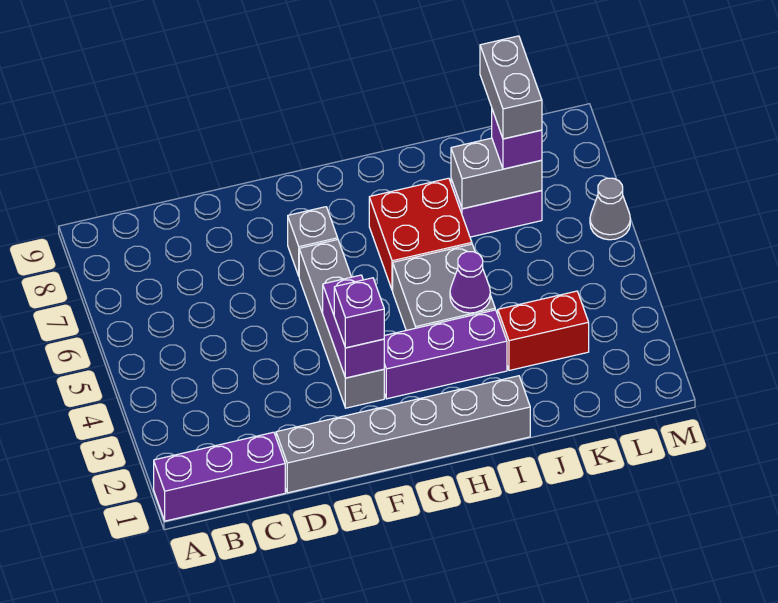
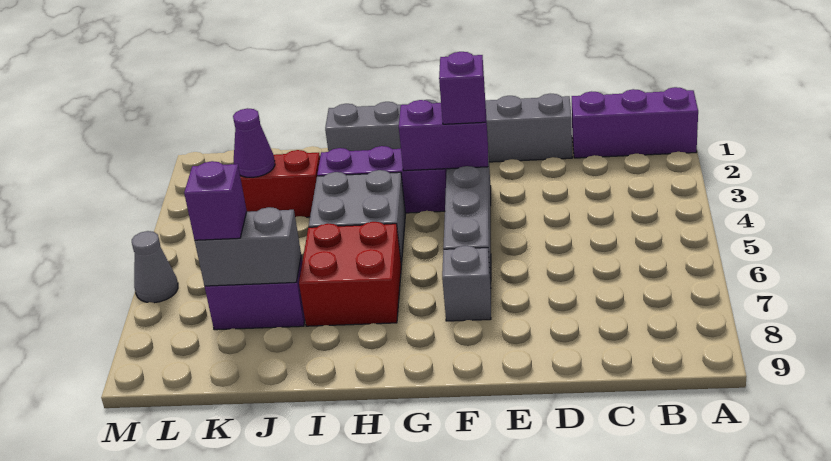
purple 1x2 brick [323,275,384,378] -> purple 1x2 brick turned to [399,100,488,171]
purple 1x1 cone [450,252,490,313] -> purple 1x1 cone moved to [233,108,275,177]
grey 1x2 brick [480,36,542,139] -> none

